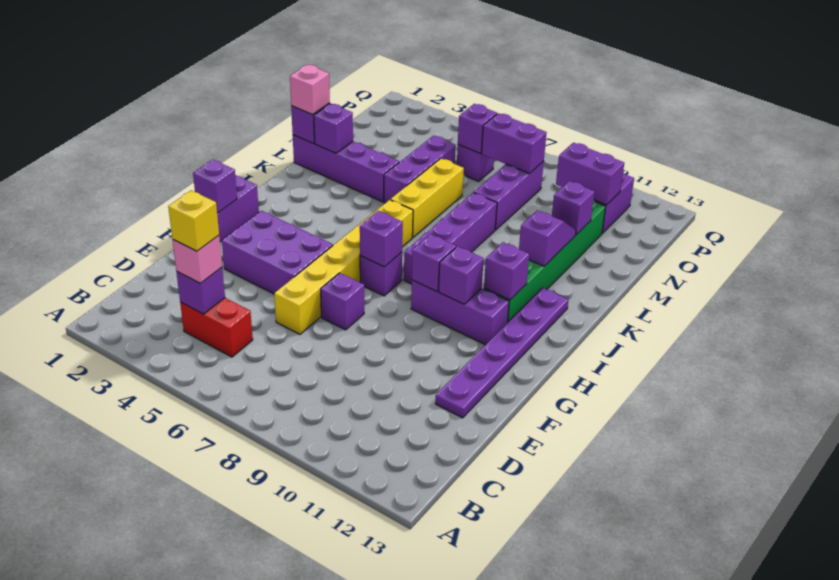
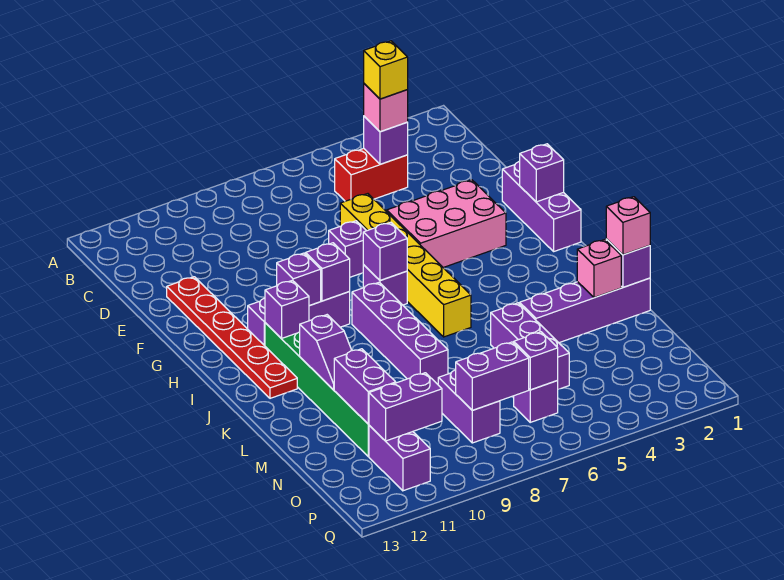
purple 1x6 plate [435,288,569,418] -> red 1x6 plate [167,277,297,398]
purple 2x3 brick [222,211,333,294] -> pink 2x3 brick [387,180,506,268]
yellow 1x3 brick [390,158,464,237] -> none
purple 1x1 brick [314,104,353,153] -> pink 1x1 brick [577,240,621,298]
purple 1x3 brick [474,161,544,230] -> purple 1x2 brick [438,370,500,443]
purple 1x1 brick [552,181,595,235] -> purple 1x2 brick [334,349,396,424]

